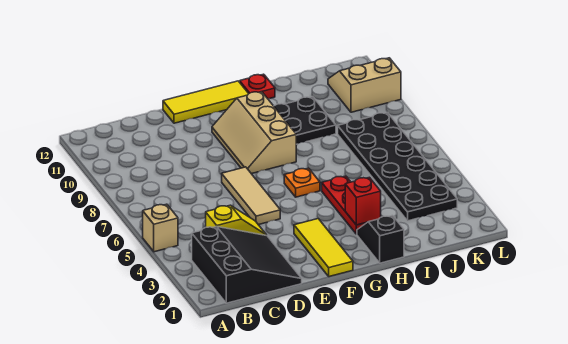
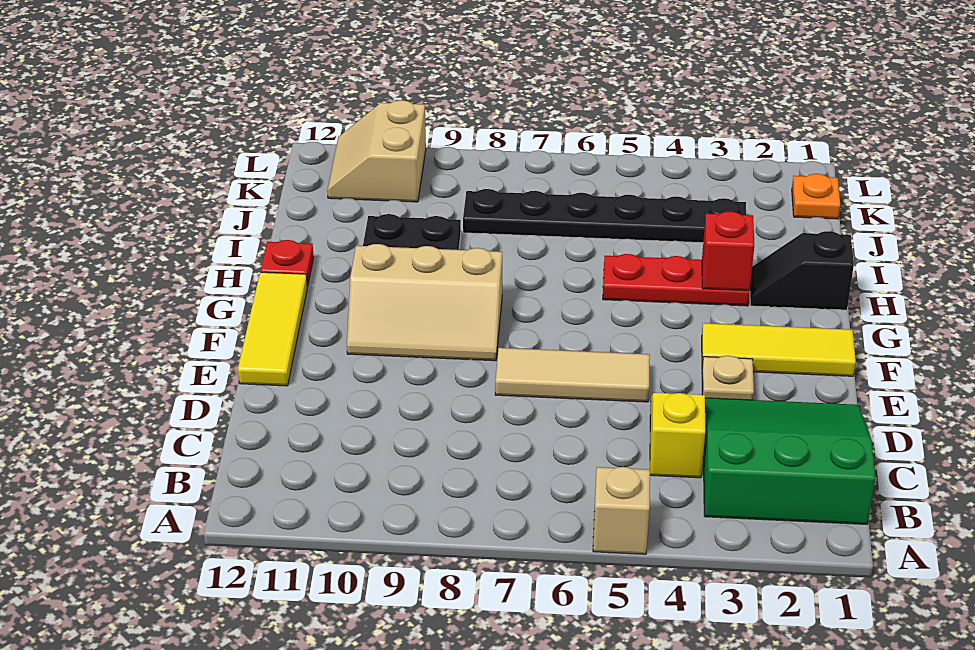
black 3x3 slope [192,227,302,303] -> green 3x3 slope [703,398,875,524]
none -> tan 1x1 plate [702,356,754,400]
orange 1x1 plate [284,168,320,197] -> orange 1x1 plate moved to [792,174,840,219]
black 2x6 plate [338,112,457,221] -> black 1x6 plate [463,189,746,243]

